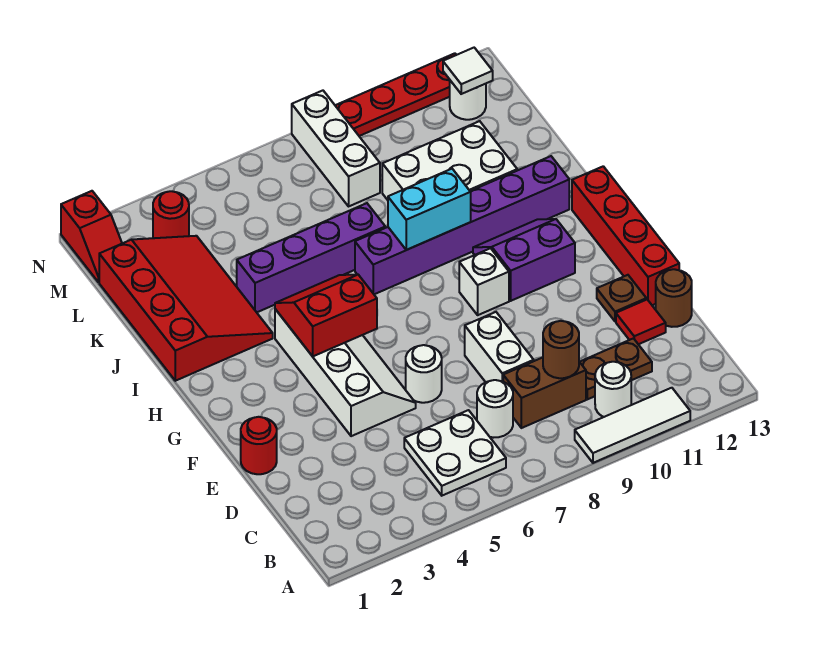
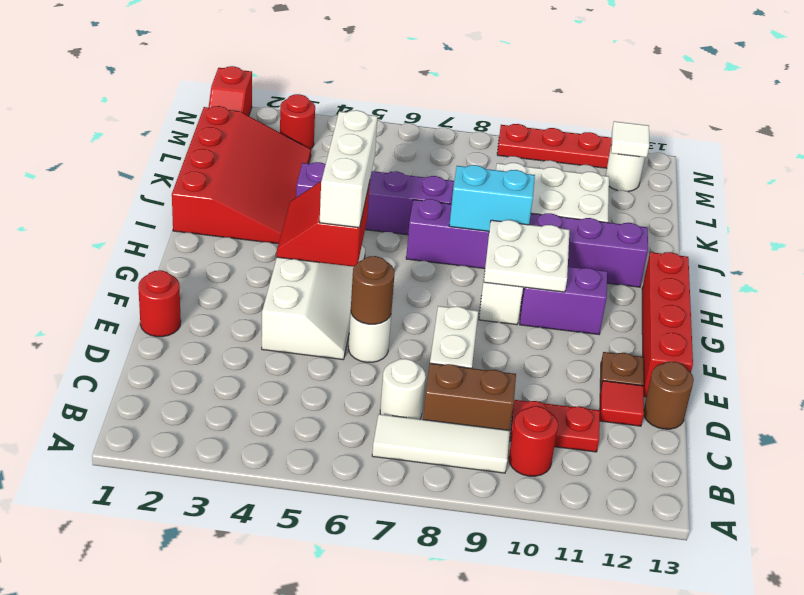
white 1x3 tile [575,388,690,463] -> white 1x3 tile moved to [372,414,510,473]
white 2x2 plate [404,410,506,496] -> white 2x2 plate moved to [484,220,570,292]
white 1x1 round brick [595,362,631,417] -> red 1x1 round brick [509,406,558,476]
brown 1x1 round brick [543,321,579,378] -> brown 1x1 round brick moved to [351,256,395,324]
brown 1x2 plate [580,338,652,399] -> red 1x2 plate [510,400,600,452]
red 2x2 slope [275,274,377,356] -> red 2x2 slope turned to [277,181,370,267]
white 1x3 brick [292,91,380,206] -> white 1x3 brick moved to [320,110,378,228]

